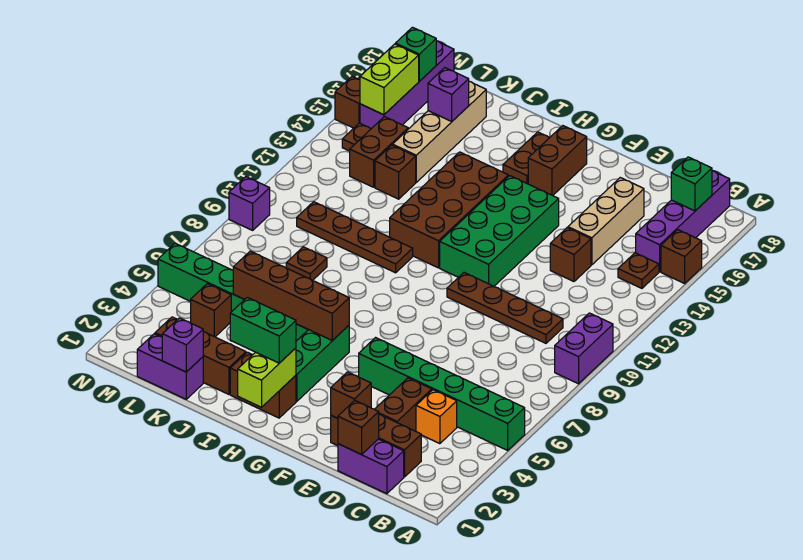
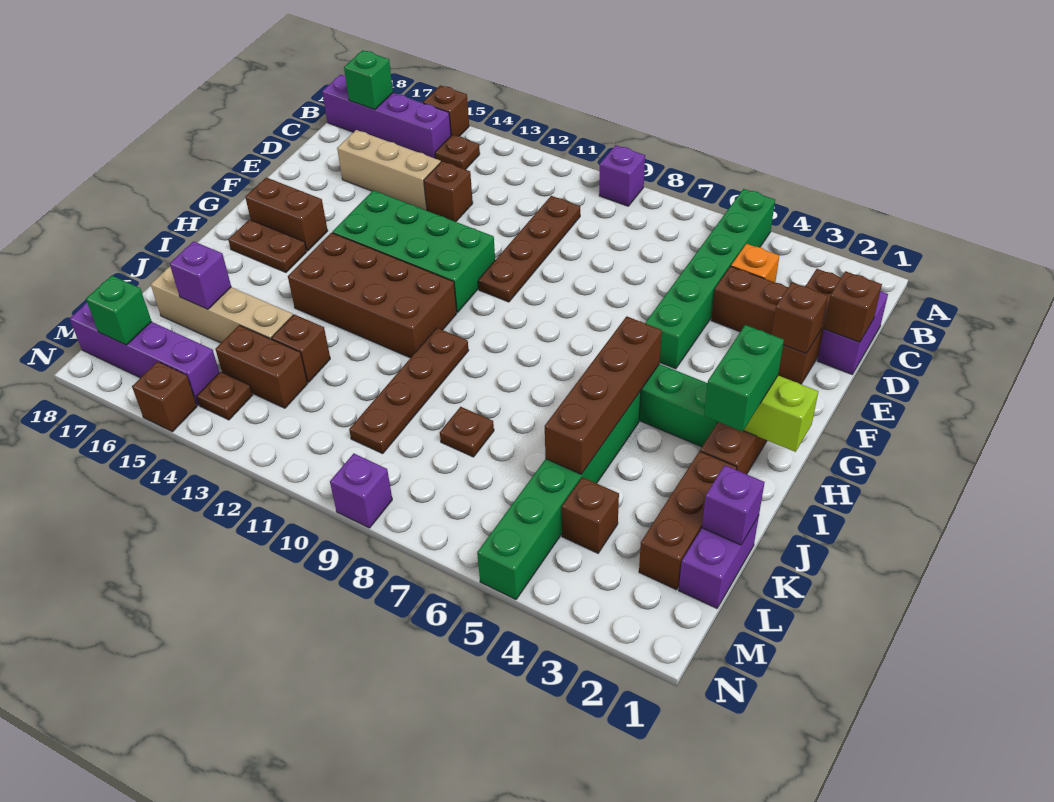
purple 1x2 brick [555,313,613,384] -> purple 1x1 brick [599,145,645,206]
lime 1x2 brick [360,44,419,115] -> none

